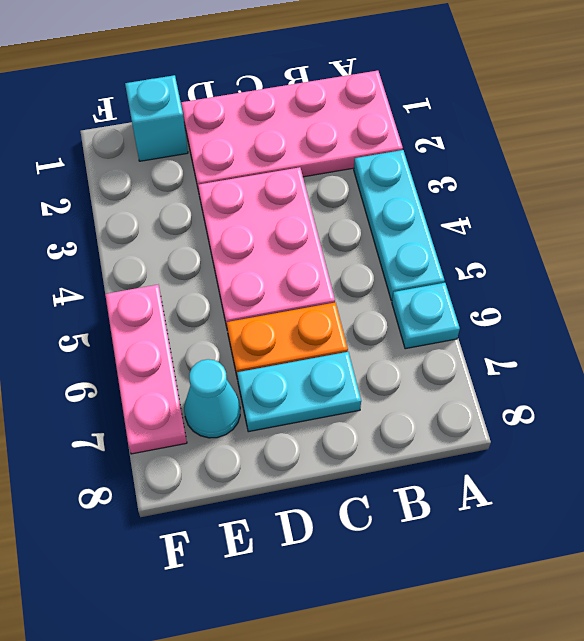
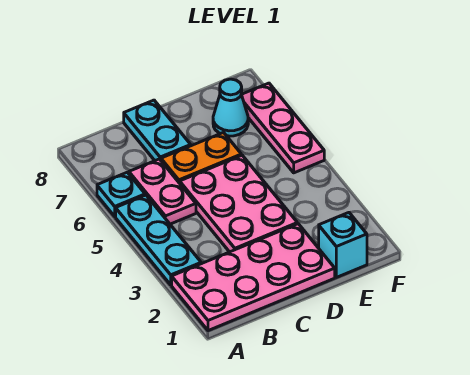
none -> pink 1x2 plate [129,159,196,224]
cyan 1x2 plate [237,352,361,432] -> cyan 1x2 plate turned to [124,100,191,161]

